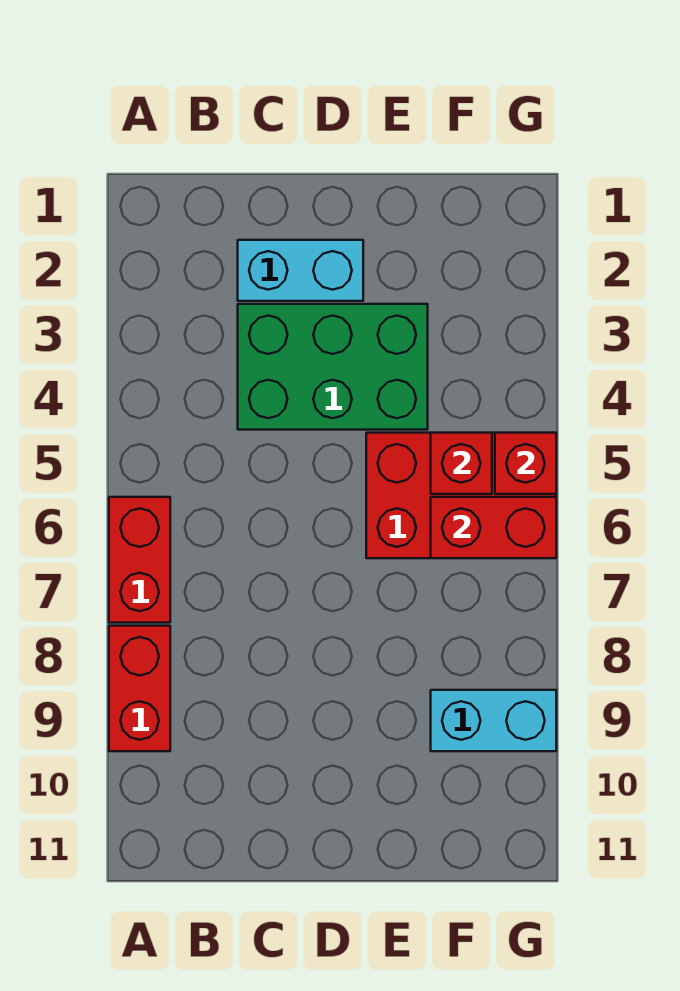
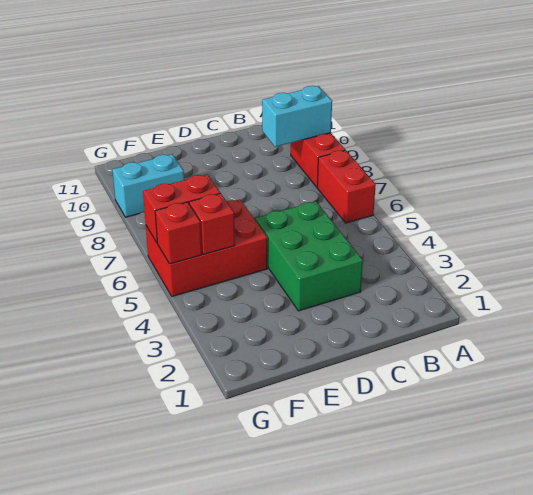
cyan 1x2 brick [238,240,363,301] -> cyan 1x2 brick moved to [262,86,332,147]
green 2x3 brick [238,304,428,430] -> green 2x3 brick turned to [255,201,363,311]

